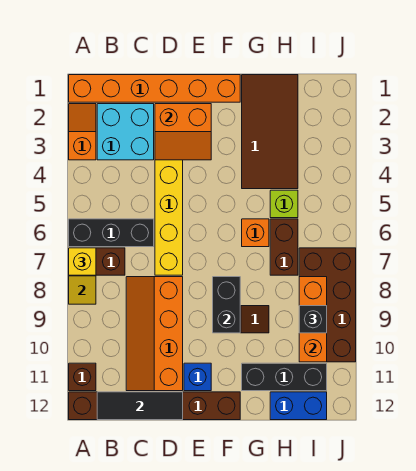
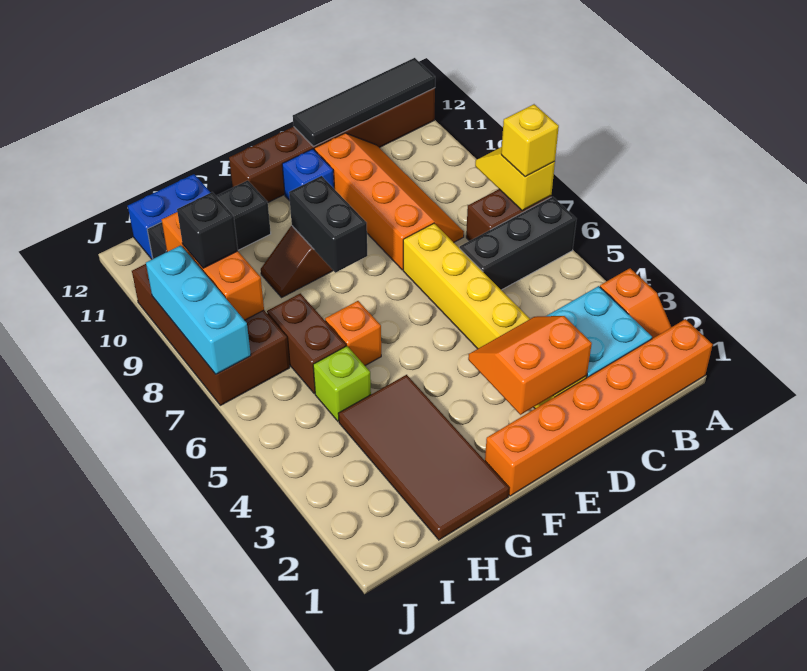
brown 1x1 brick [69,363,96,391] -> none
black 1x3 tile [97,392,183,420] -> black 1x4 tile [293,58,435,146]
none -> cyan 1x3 brick [146,245,251,374]

